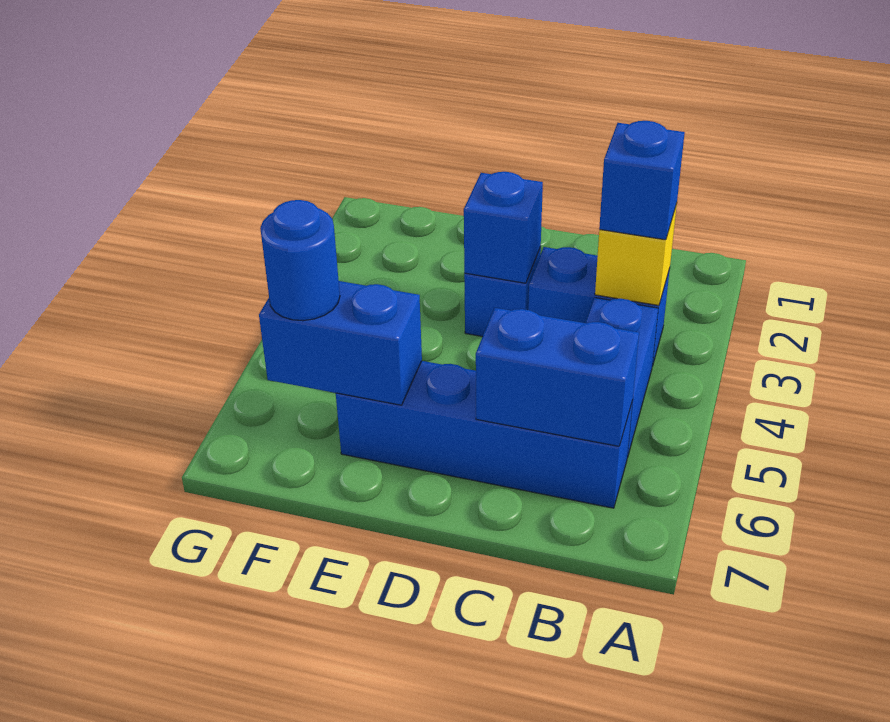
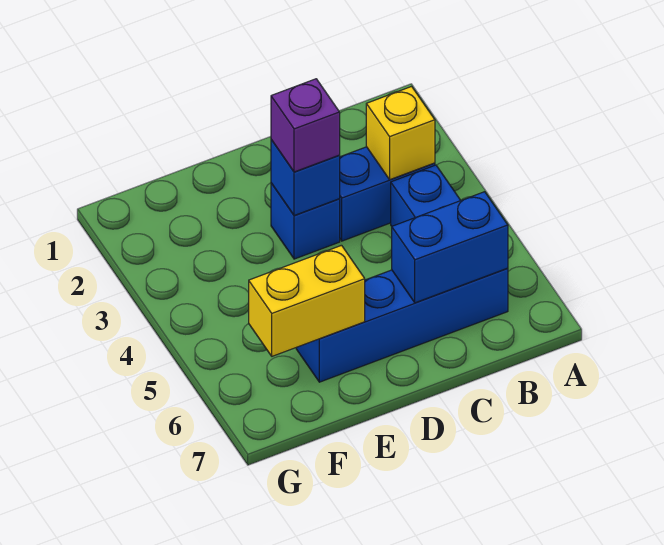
blue 1x1 brick [599,121,685,240] -> none
none -> purple 1x1 brick [271,79,340,172]
blue 1x2 brick [259,281,422,405] -> yellow 1x2 brick [249,245,365,356]
blue 1x1 round brick [260,200,340,321] -> none

